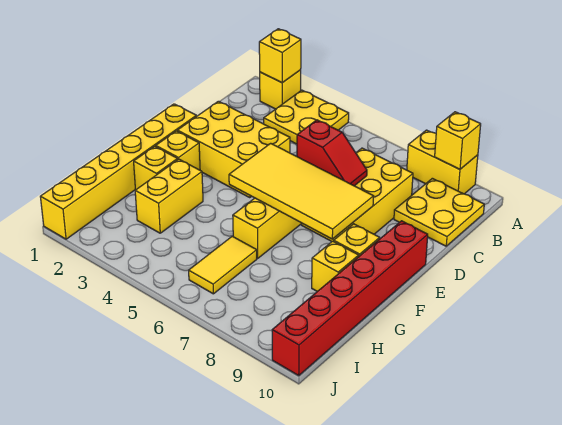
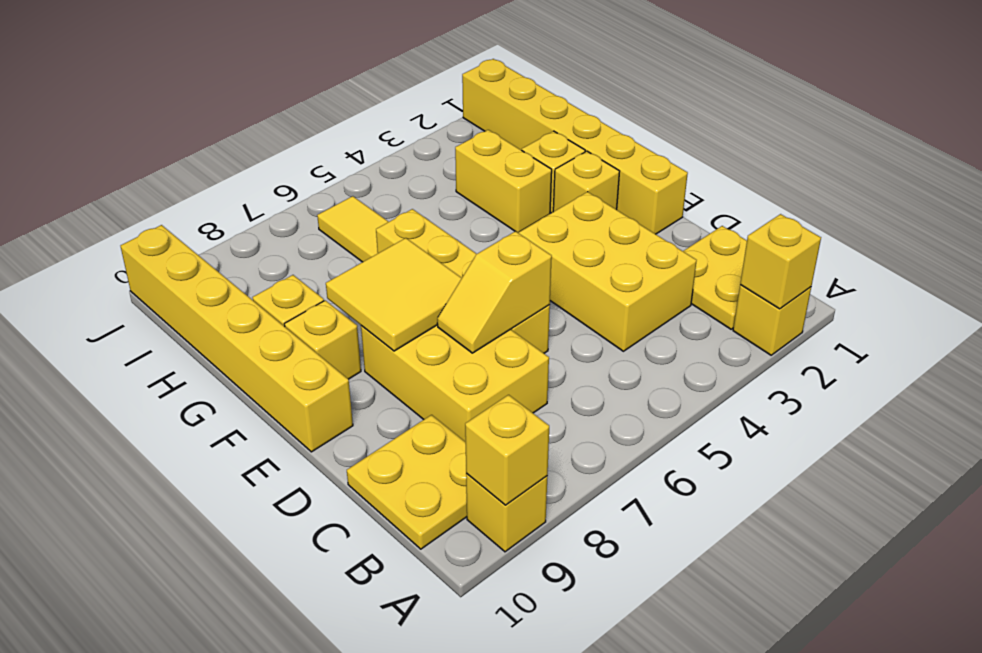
yellow 2x2 plate [264,90,349,144] -> yellow 2x2 plate moved to [683,226,747,329]
yellow 1x2 brick [407,130,478,194] -> yellow 1x1 brick [466,474,547,552]
yellow 2x3 brick [177,101,290,198] -> yellow 2x3 brick turned to [519,192,697,351]
red 1x2 slope [297,120,367,186] -> yellow 1x2 slope [437,231,552,353]
yellow 2x4 tile [229,143,374,239] -> yellow 2x2 tile [326,238,462,351]
red 1x6 brick [272,221,428,375] -> yellow 1x6 brick [121,225,353,452]

